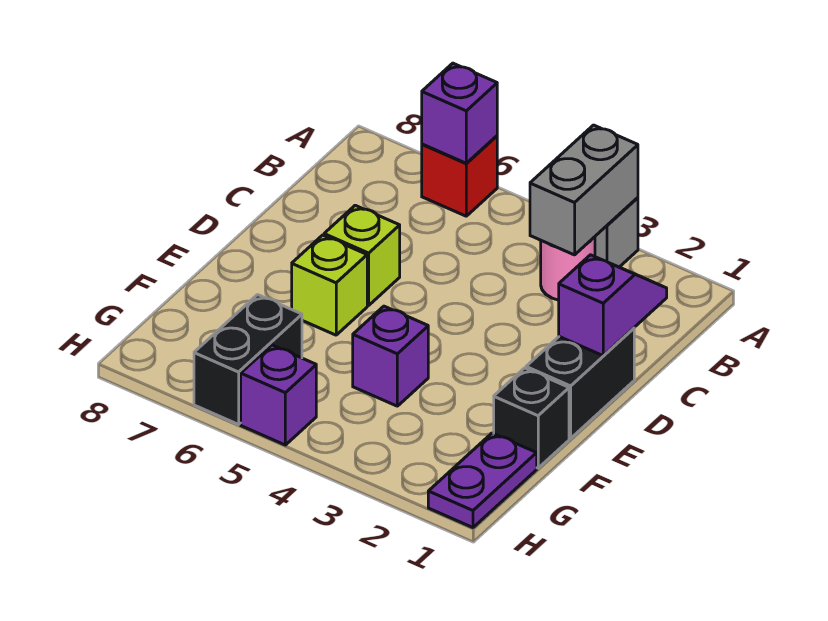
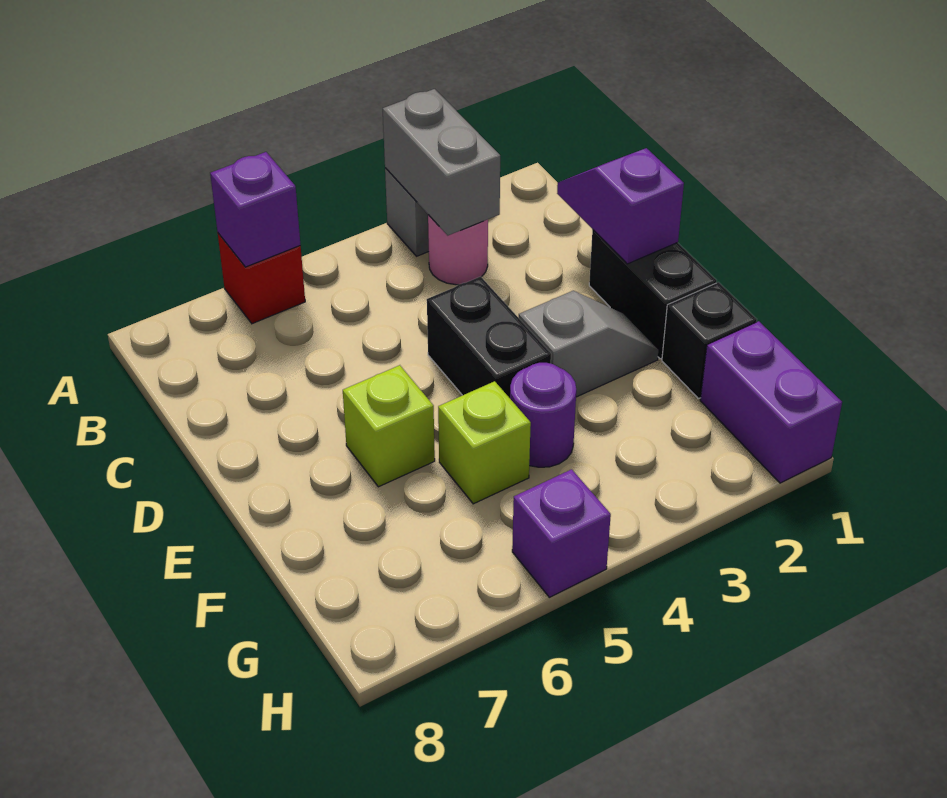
lime 1x1 brick [324,205,400,305] -> lime 1x1 brick moved to [438,381,531,504]
none -> grey 1x2 slope [519,291,658,397]
purple 1x1 brick [353,306,428,406] -> purple 1x1 round brick [510,363,576,467]
purple 1x2 plate [428,433,537,528] -> purple 1x2 brick [700,321,842,483]
black 1x2 brick [194,295,302,424] -> black 1x2 brick moved to [427,277,551,398]

